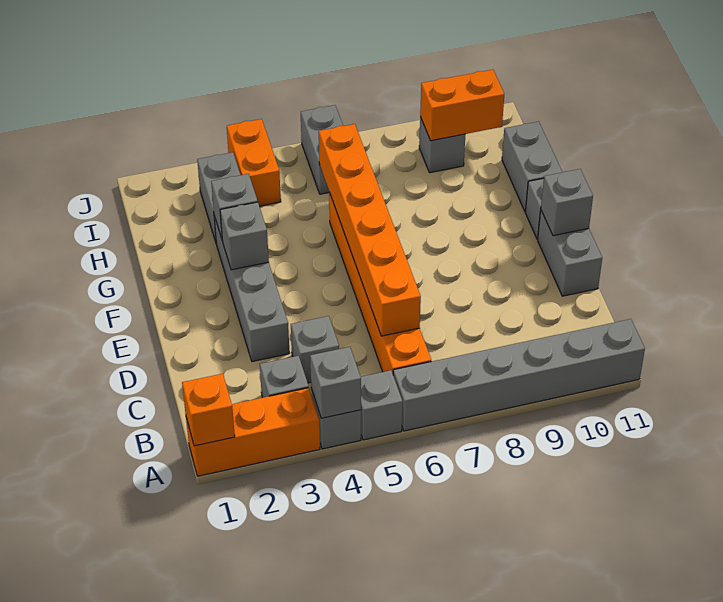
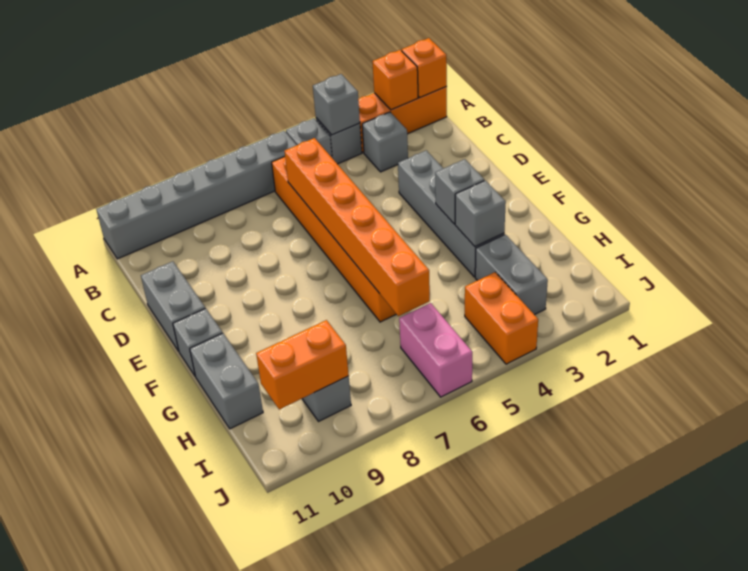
none -> orange 1x1 brick [372,50,418,110]
grey 1x1 brick [291,316,339,383] -> none
grey 1x1 brick [541,169,593,236] -> none
grey 1x2 brick [301,105,343,194] -> pink 1x2 brick [399,303,472,397]

